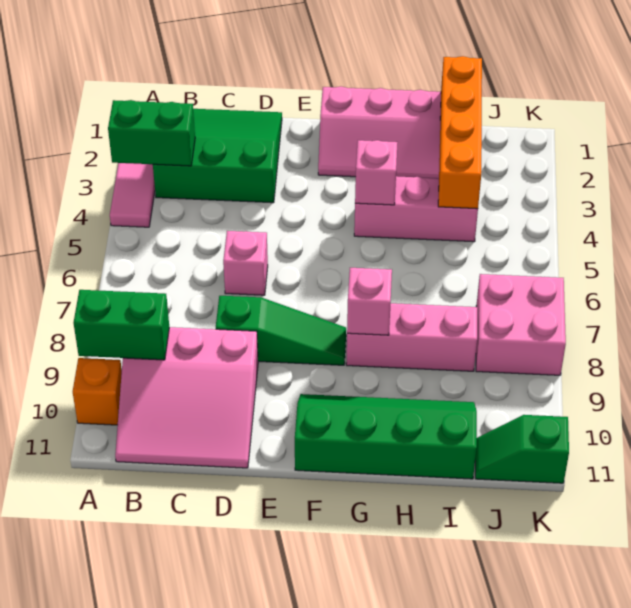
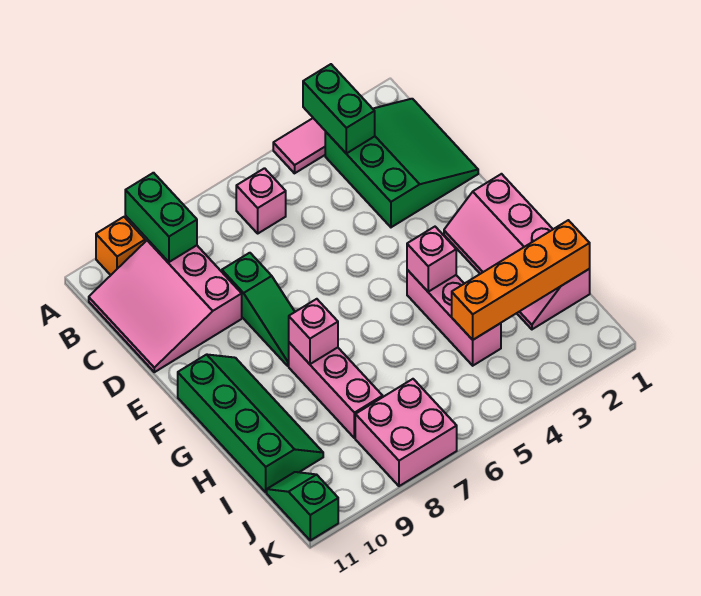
pink 1x1 brick [223,231,268,295] -> pink 1x1 brick moved to [236,168,286,233]

